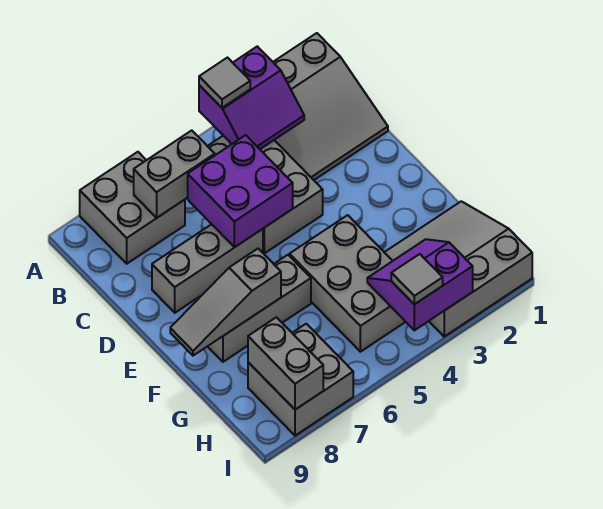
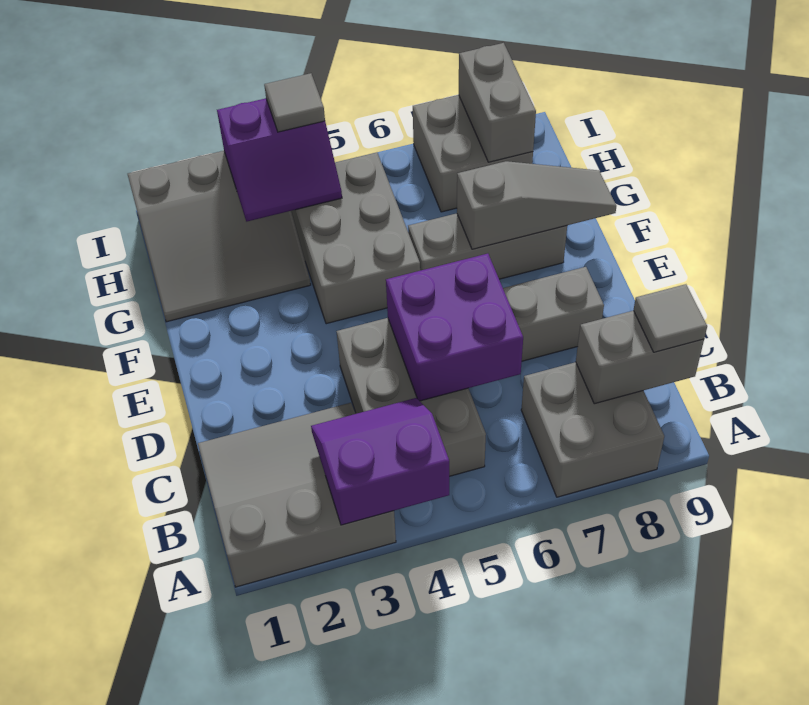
grey 1x1 tile [199,58,250,108] -> grey 1x1 tile moved to [633,284,707,352]
grey 1x2 brick [134,130,215,218] -> grey 1x2 brick moved to [576,311,704,404]

